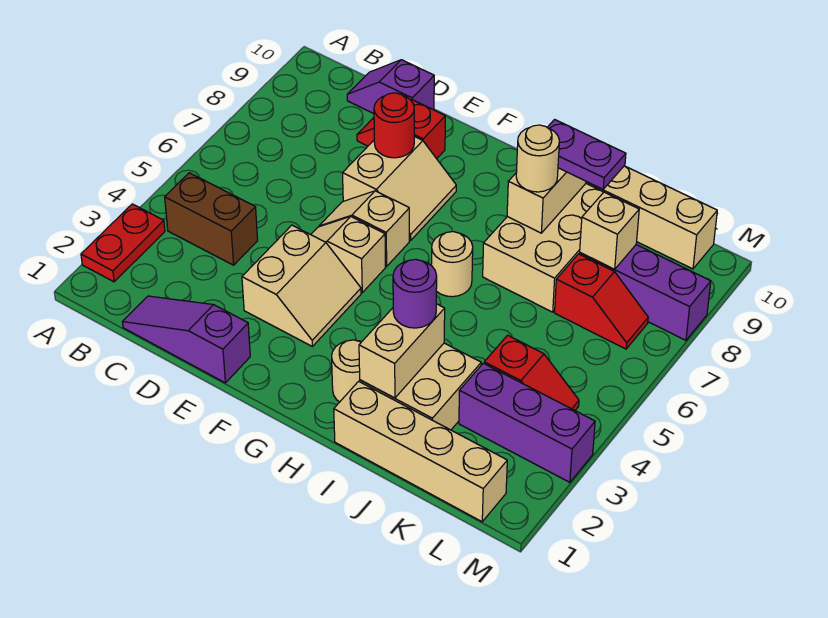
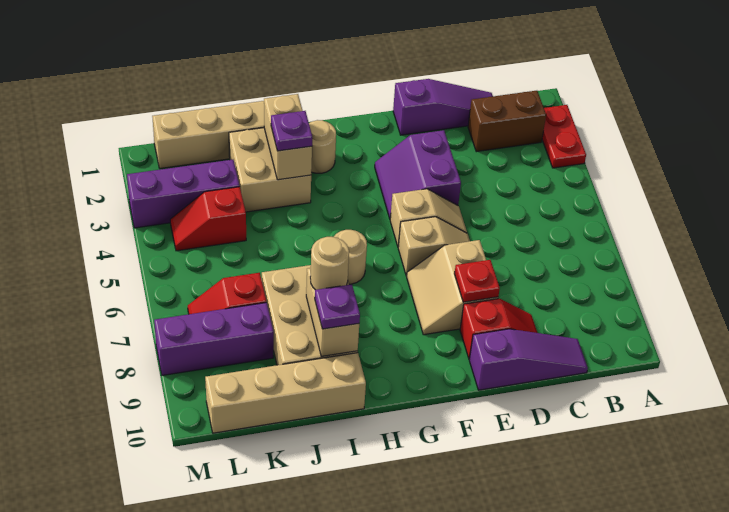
brown 1x2 brick [165,173,258,265] -> brown 1x2 brick moved to [468,91,546,152]
purple 1x2 slope [347,60,434,114] -> purple 1x3 slope [469,329,588,390]
tan 2x2 slope [242,225,361,346] -> purple 2x2 slope [375,130,461,219]
red 1x1 round brick [374,93,414,158] -> red 1x1 plate [455,260,500,302]
purple 1x1 round brick [393,259,437,328] -> purple 1x1 plate [271,111,312,151]
purple 1x2 plate [547,120,626,189] -> purple 1x1 plate [315,284,360,329]
tan 1x1 brick [580,192,639,269] -> none

